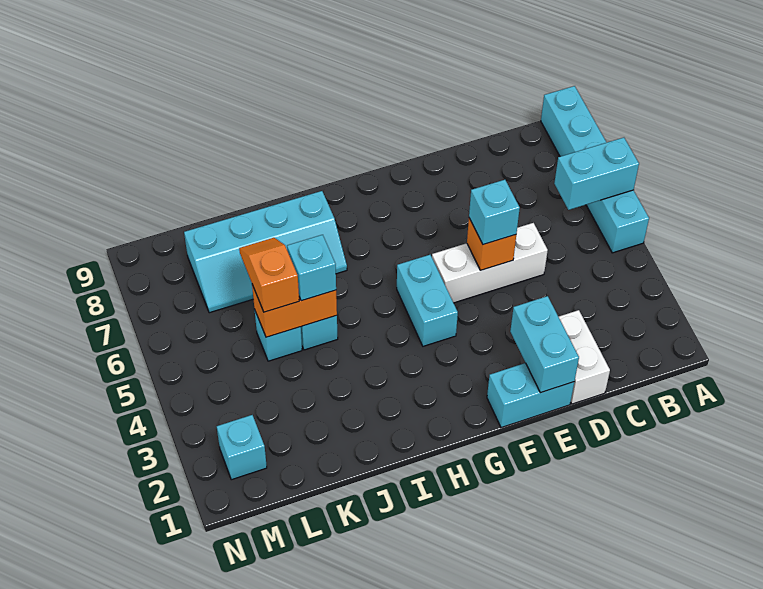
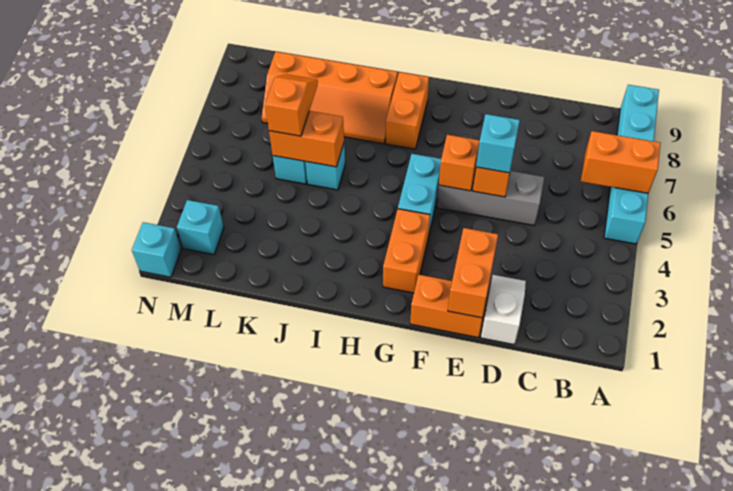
cyan 1x2 brick [554,138,639,210] -> orange 1x2 brick [581,131,661,193]
white 1x2 brick [559,310,610,404] -> white 1x2 slope [481,275,526,345]
white 1x3 brick [432,223,548,303] -> grey 1x3 brick [437,170,544,225]
cyan 1x2 brick [487,363,574,428] -> orange 1x2 brick [410,275,483,338]
cyan 1x2 brick [510,296,579,393] -> orange 1x2 brick [448,228,498,318]
none -> orange 1x1 brick [439,135,480,191]
none -> orange 1x2 brick [383,209,430,293]
none -> orange 1x2 brick [386,72,429,149]
cyan 2x4 slope [184,191,347,313] -> orange 2x4 slope [262,52,398,144]
cyan 1x1 brick [287,235,336,301] -> cyan 1x1 brick moved to [132,222,181,277]

